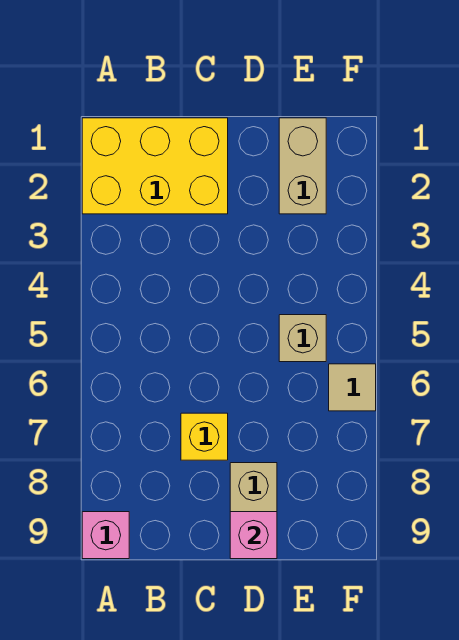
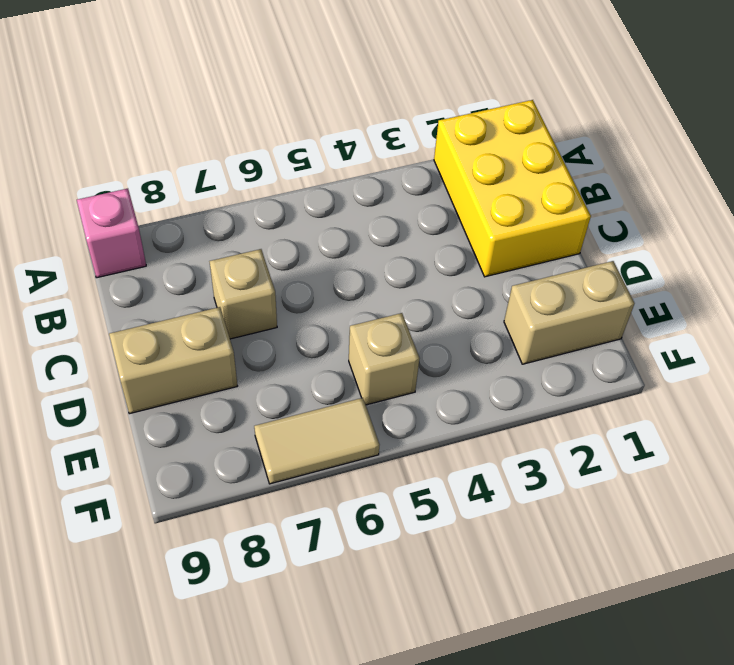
yellow 1x1 brick [181,413,228,460] -> tan 1x1 brick [209,249,277,339]
pink 1x1 brick [230,512,277,559] -> none
tan 1x1 tile [329,364,376,411] -> tan 1x2 tile [254,398,379,484]

